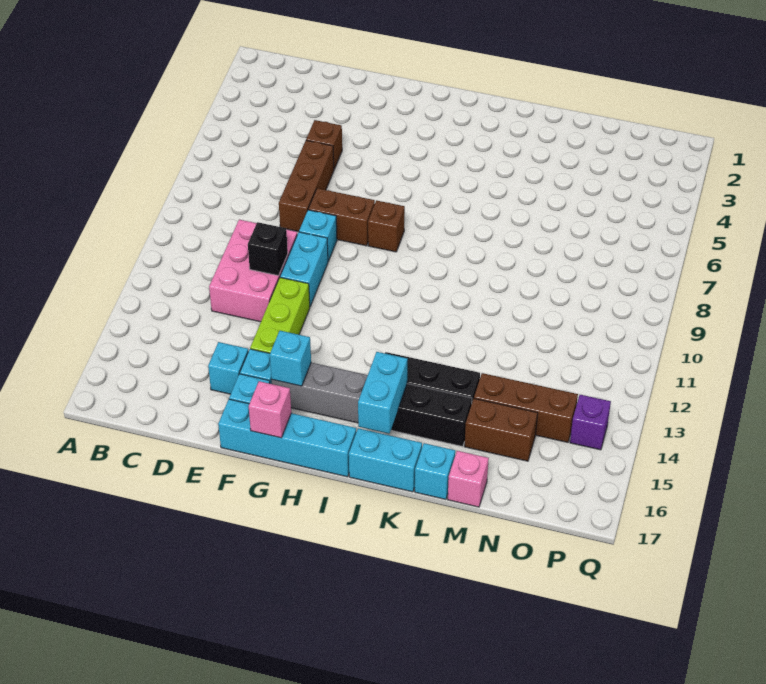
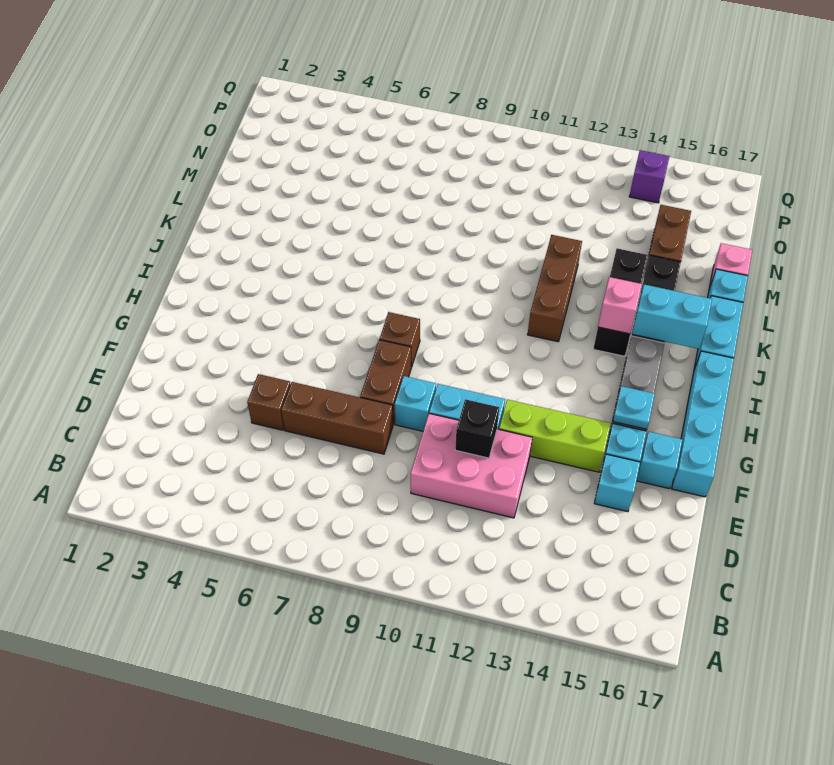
cyan 1x1 brick [270,331,311,386] -> cyan 1x1 plate [613,386,655,429]
pink 1x1 brick [249,381,291,438] -> pink 1x1 brick moved to [598,277,642,334]
brown 1x3 brick [474,373,578,442] -> brown 1x3 brick moved to [528,235,582,342]

